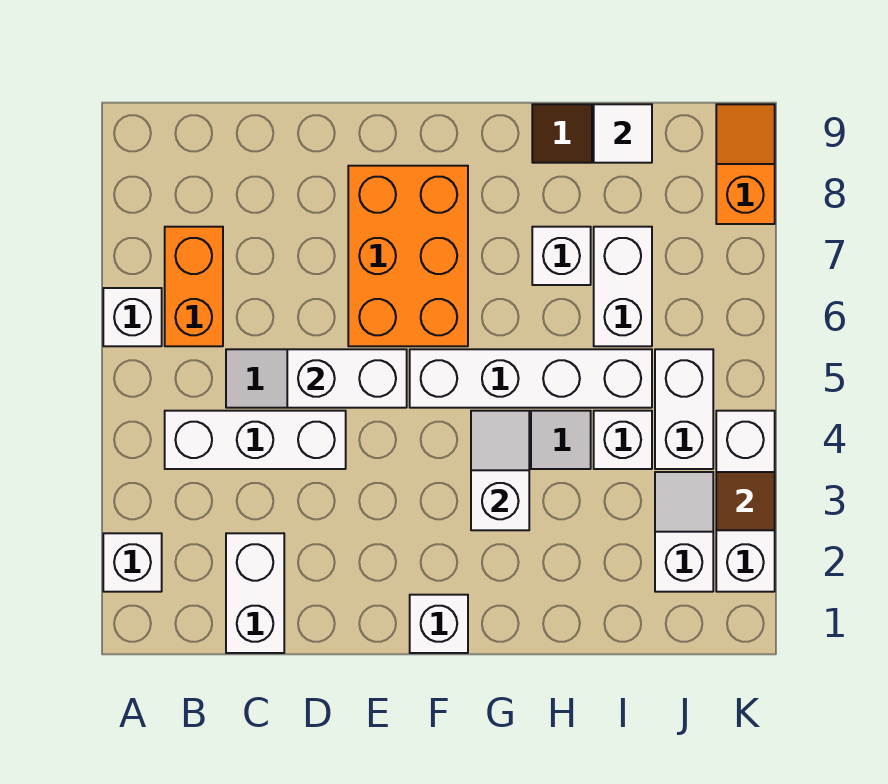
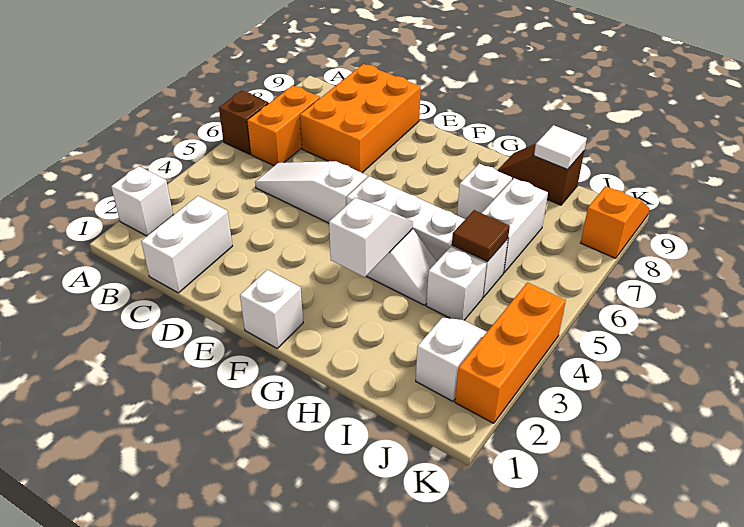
white 1x1 brick [103,288,162,346] -> brown 1x1 brick [219,91,269,154]
white 1x3 brick [165,411,346,469] -> none
white 1x2 brick [287,349,407,408] -> none
orange 2x3 brick [348,166,468,346] -> orange 2x3 brick moved to [300,64,421,173]
white 1x2 brick [655,349,713,469] -> none
white 1x3 brick [716,411,775,592] -> orange 1x3 brick [455,283,566,423]
brown 1x1 tile [716,472,775,530] -> brown 1x1 tile moved to [452,210,510,262]

